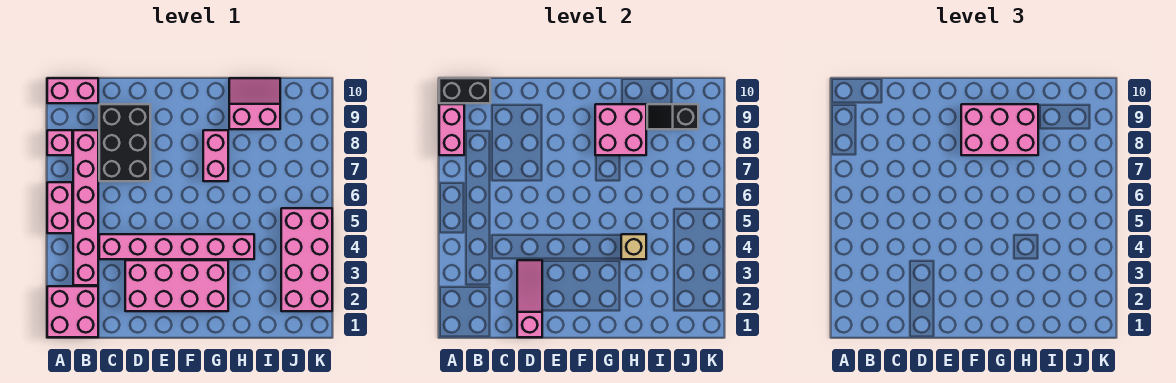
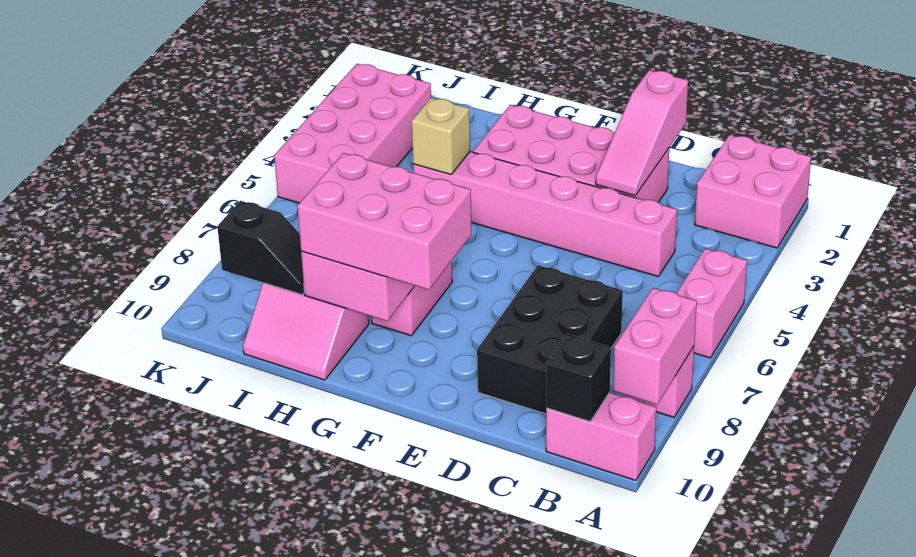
black 1x2 brick [439,78,490,103] -> black 1x1 brick [546,334,611,422]
pink 1x6 brick [73,130,98,285] -> none

